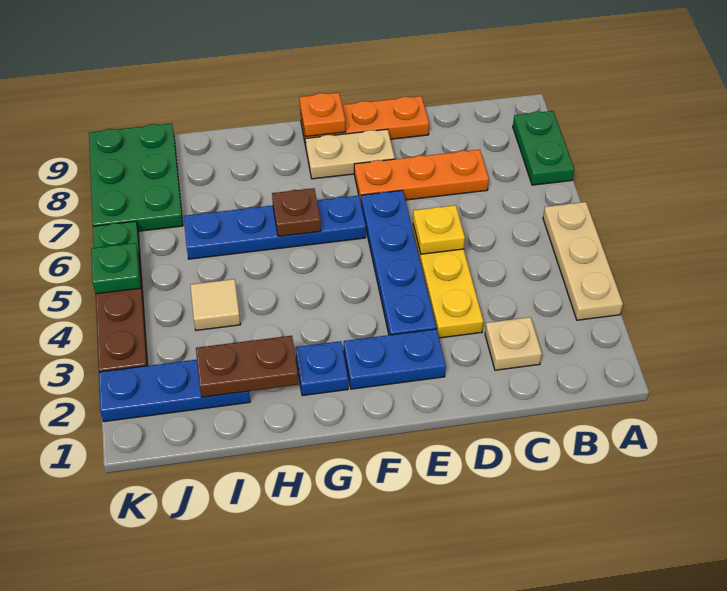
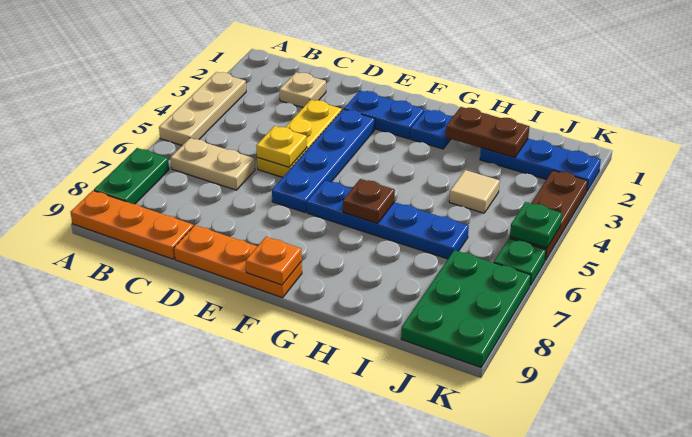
orange 1x3 plate [354,150,489,202] -> orange 1x3 plate moved to [71,191,193,259]
tan 1x2 plate [306,129,395,179] -> tan 1x2 plate moved to [171,138,255,190]

